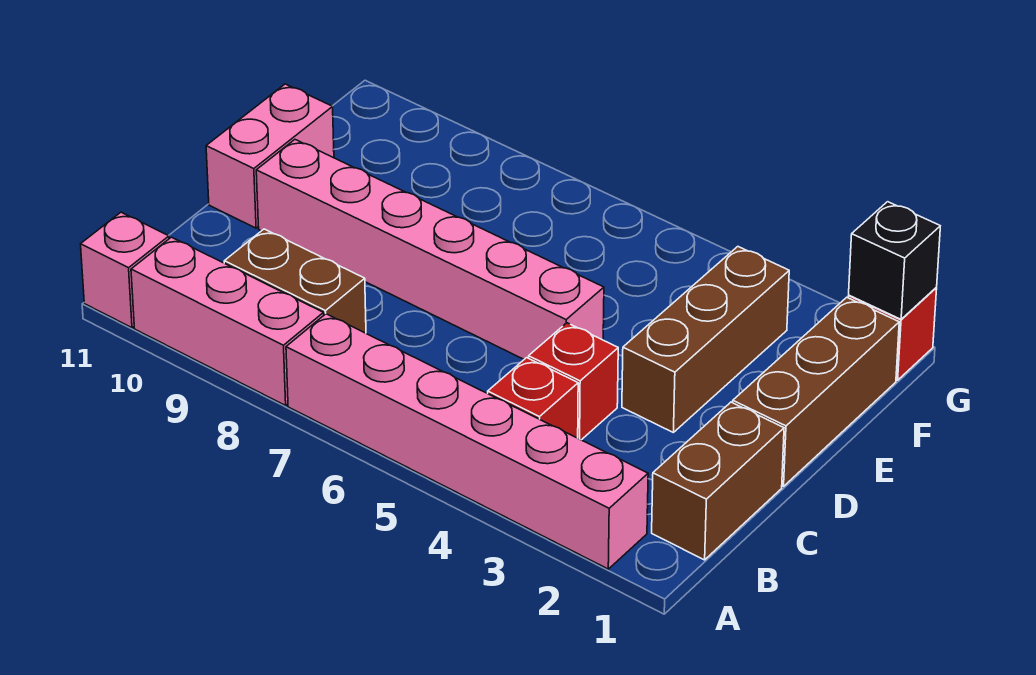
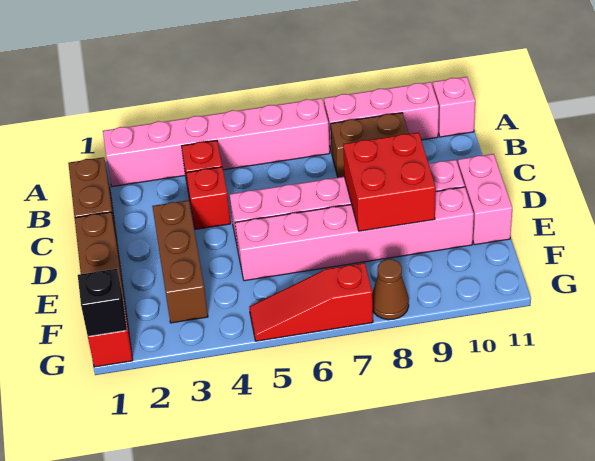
none -> red 2x2 brick [343,132,436,231]
none -> pink 1x6 brick [235,187,474,281]
none -> red 1x3 slope [249,263,373,341]
none -> brown 1x1 cone [372,259,409,320]

